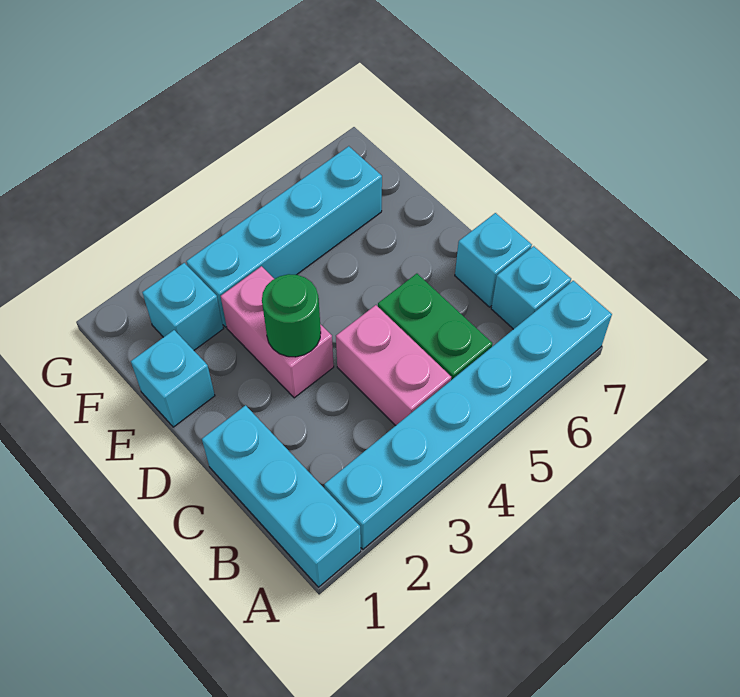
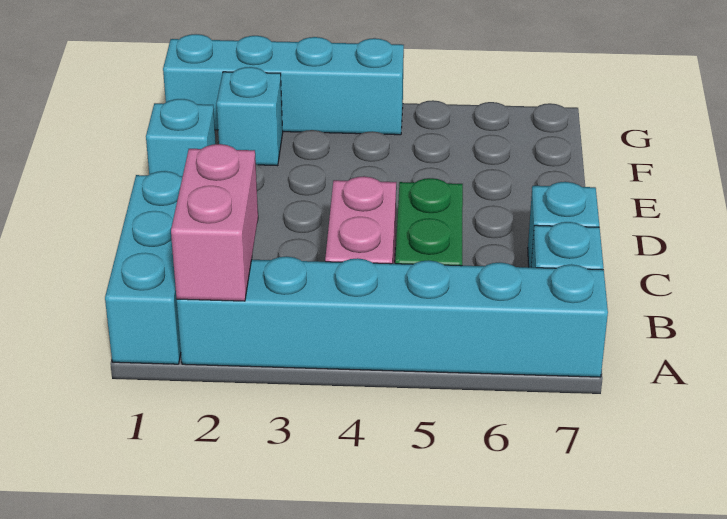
pink 1x2 brick [221,266,334,398] -> pink 1x2 brick moved to [171,144,258,301]
green 1x1 round brick [262,274,321,357] -> none
cyan 1x4 brick [186,146,382,327] -> cyan 1x4 brick moved to [163,34,404,135]

